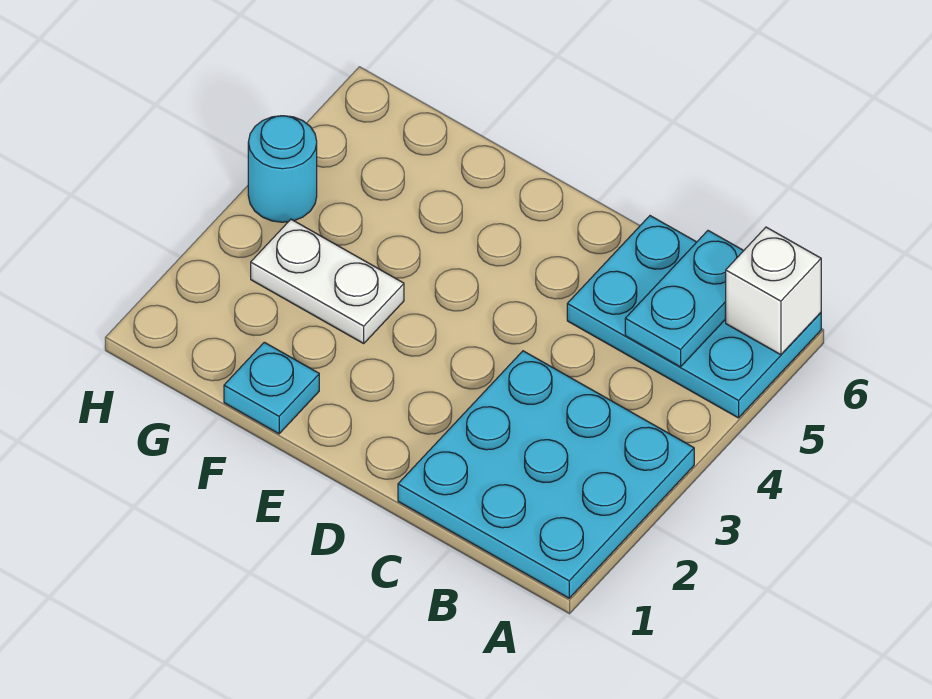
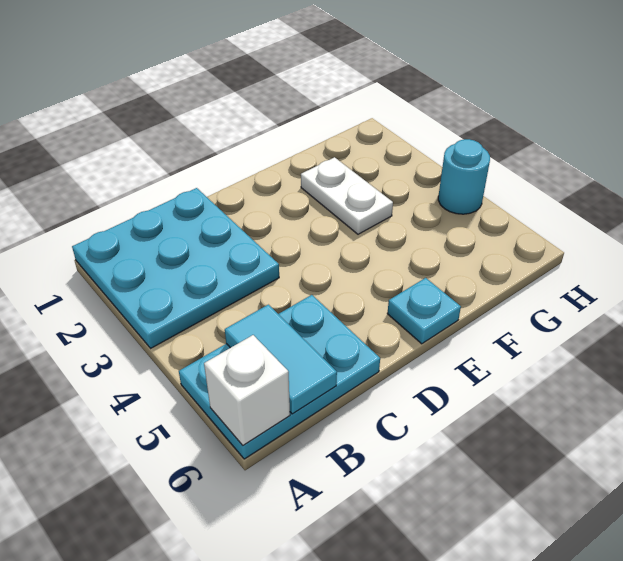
cyan 1x2 plate [625,231,744,367] -> cyan 1x2 tile [225,305,337,414]
cyan 1x1 plate [224,342,319,434] -> cyan 1x1 plate moved to [387,278,461,344]
white 1x2 plate [251,219,404,343] -> white 1x2 plate turned to [301,157,393,234]

